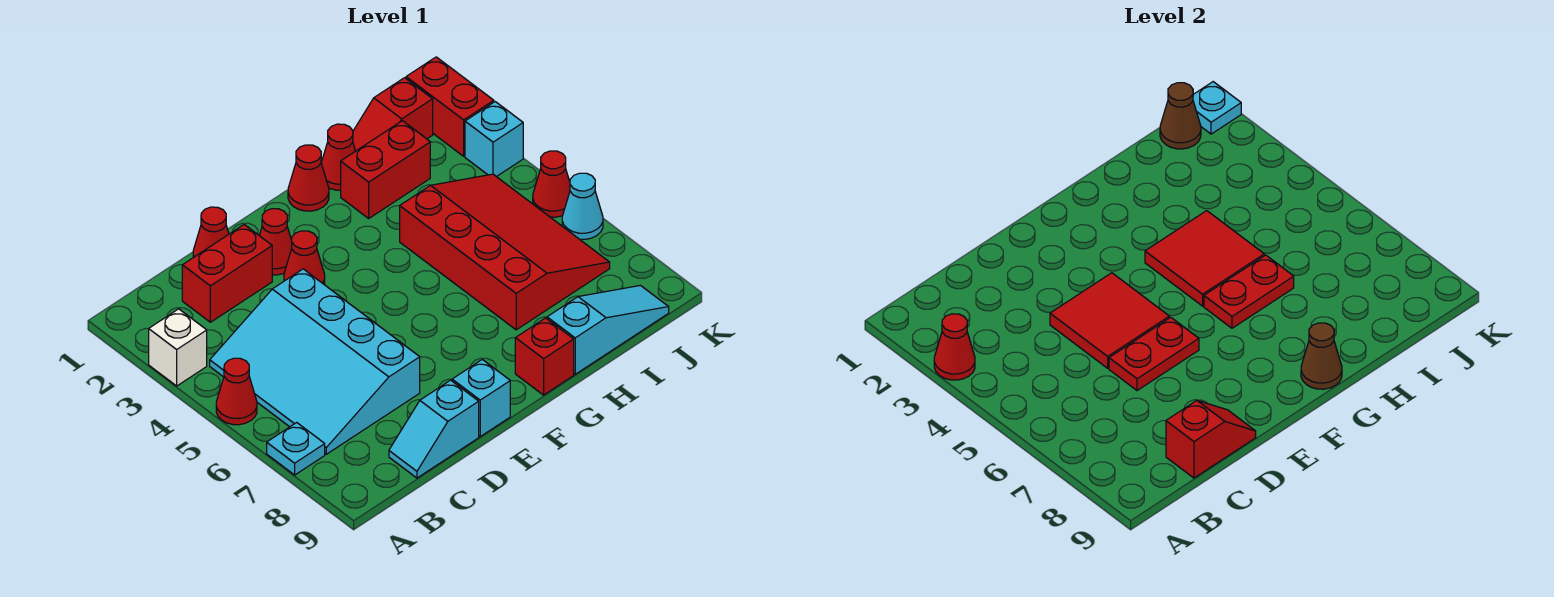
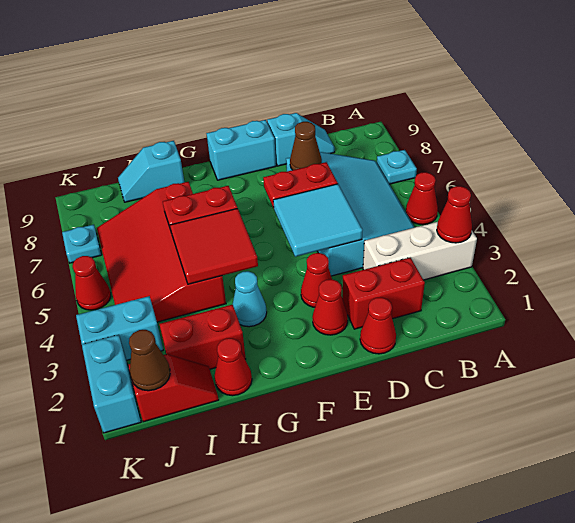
white 1x1 brick [149,309,207,386] -> white 1x3 brick [363,222,477,280]
red 1x2 slope [1166,400,1256,478] -> none
red 2x2 tile [1050,273,1169,368] -> cyan 2x2 tile [273,184,362,257]
cyan 1x1 brick [452,359,510,436] -> cyan 1x2 brick [206,120,276,180]
red 1x1 cone [288,145,329,211] -> none
red 1x1 brick [515,318,574,395] -> none
brown 1x1 cone [1301,323,1342,389] -> brown 1x1 cone moved to [290,122,322,170]
cyan 1x3 slope [547,285,669,374] -> cyan 1x2 slope [118,141,184,202]
red 1x2 brick [406,57,494,156] -> cyan 1x2 brick [82,335,141,433]
cyan 1x1 plate [1193,82,1241,134] -> cyan 1x1 plate moved to [62,224,101,263]
cyan 1x1 brick [465,102,523,177] -> cyan 1x2 brick [76,296,163,360]
cyan 1x1 cone [562,173,603,239] -> cyan 1x1 cone moved to [233,271,267,327]

